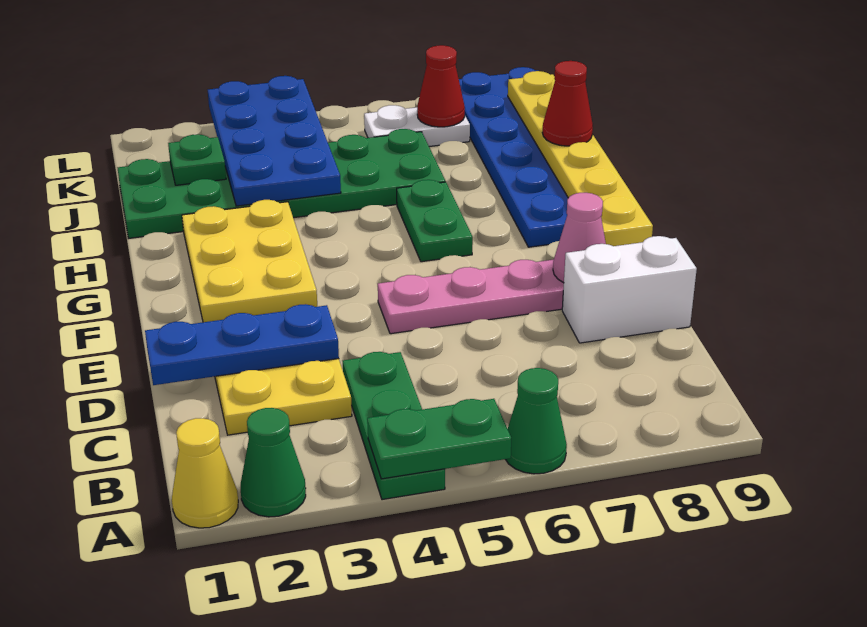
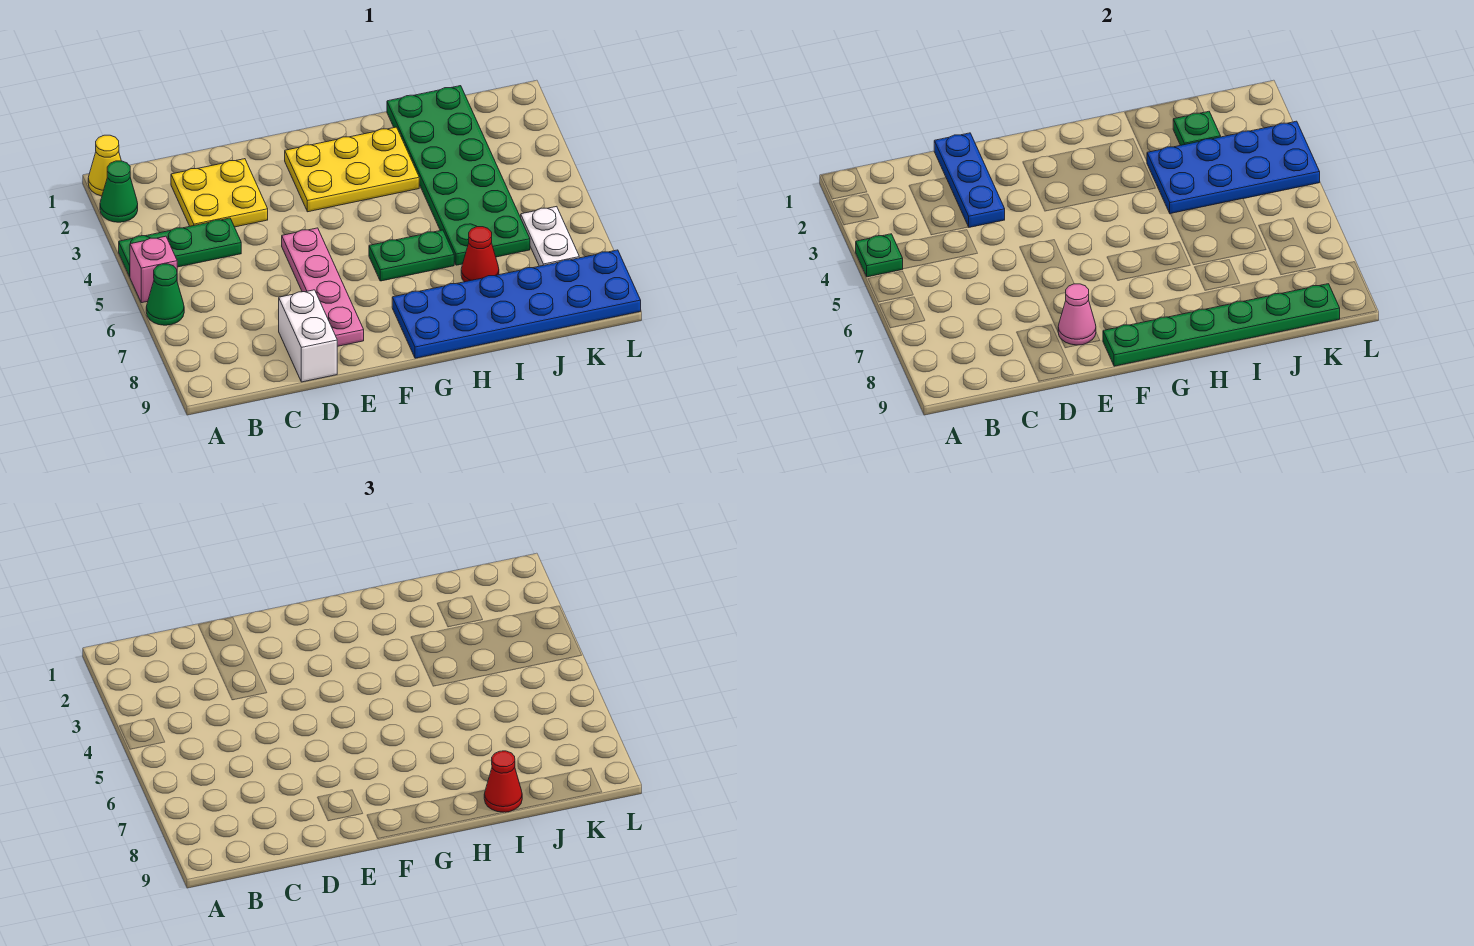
green 1x2 plate [367,399,511,479] -> green 1x1 plate [856,234,903,277]
none -> pink 1x1 brick [130,236,177,303]
yellow 1x6 plate [508,71,653,246] -> green 1x6 plate [1103,284,1340,366]
red 1x1 cone [417,45,465,127] -> red 1x1 cone moved to [461,227,499,282]

